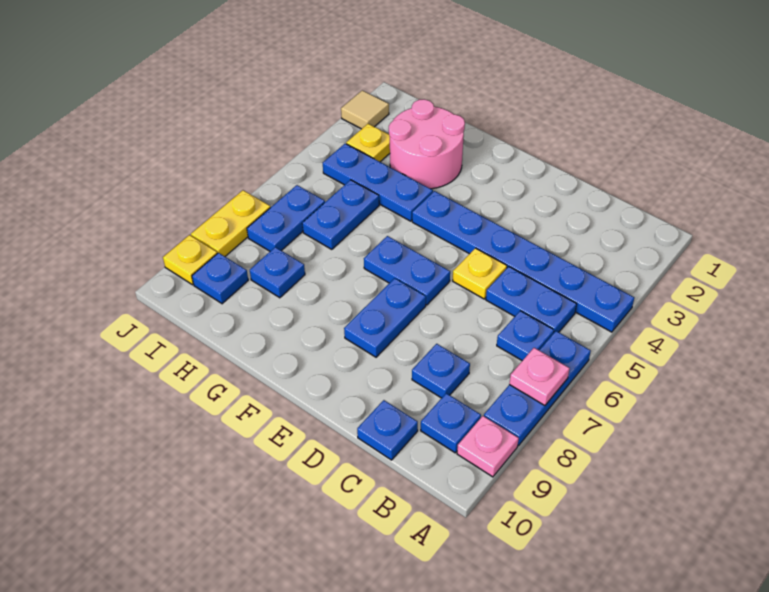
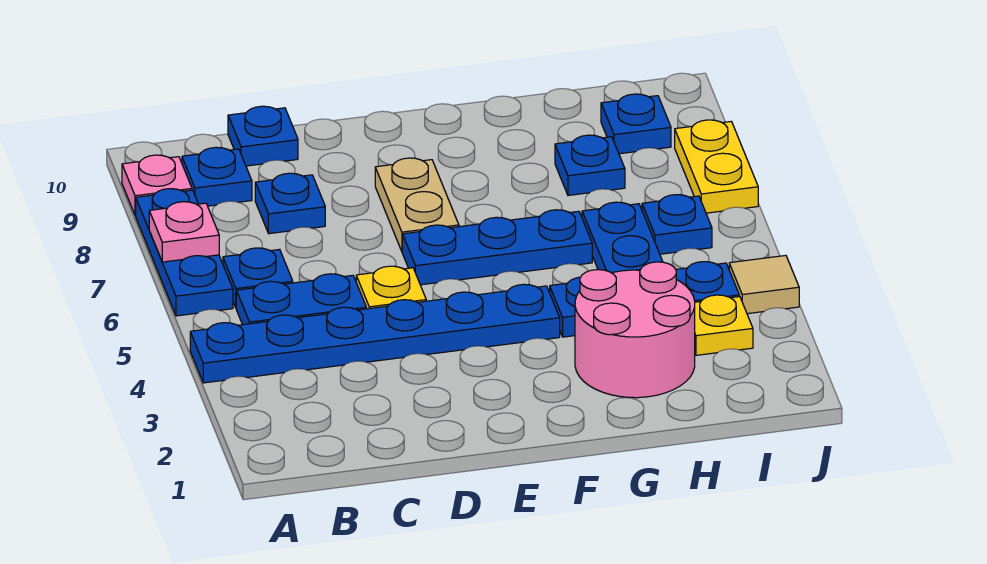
blue 1x2 plate [364,236,450,305] -> blue 1x3 plate [402,210,592,285]
blue 1x2 plate [344,278,426,357] -> tan 1x2 plate [375,158,459,251]
blue 1x2 plate [247,185,325,251] -> blue 1x1 plate [642,195,712,254]
tan 1x1 tile [341,90,389,129] -> tan 1x1 tile moved to [729,255,799,314]
yellow 1x1 plate [163,235,217,285] -> none

